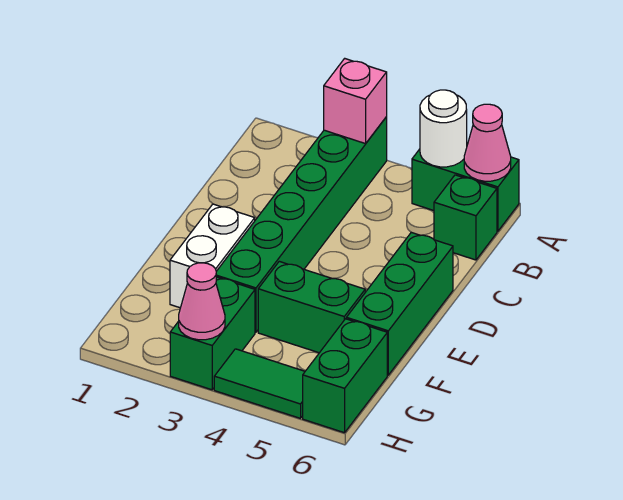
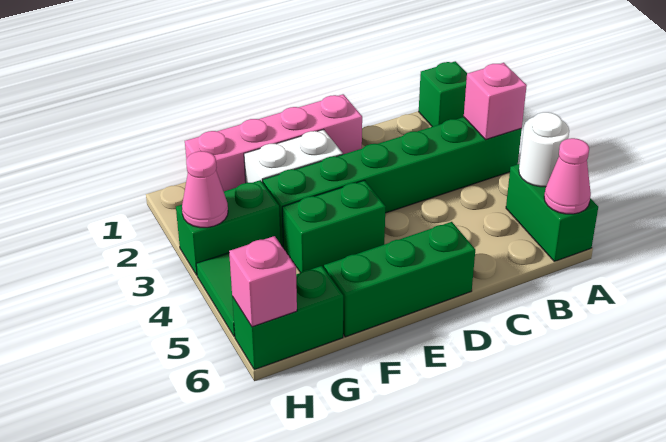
green 1x1 brick [434,175,497,260] -> green 1x1 brick moved to [419,61,467,127]
none -> pink 1x4 brick [185,94,362,191]
green 1x2 brick [258,261,365,353] -> green 1x2 brick turned to [282,180,386,273]
none -> pink 1x1 brick [229,236,297,327]

